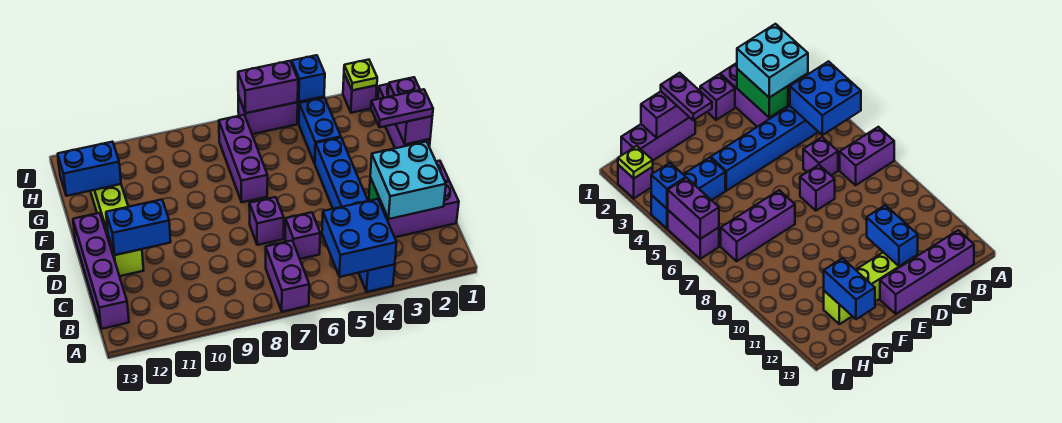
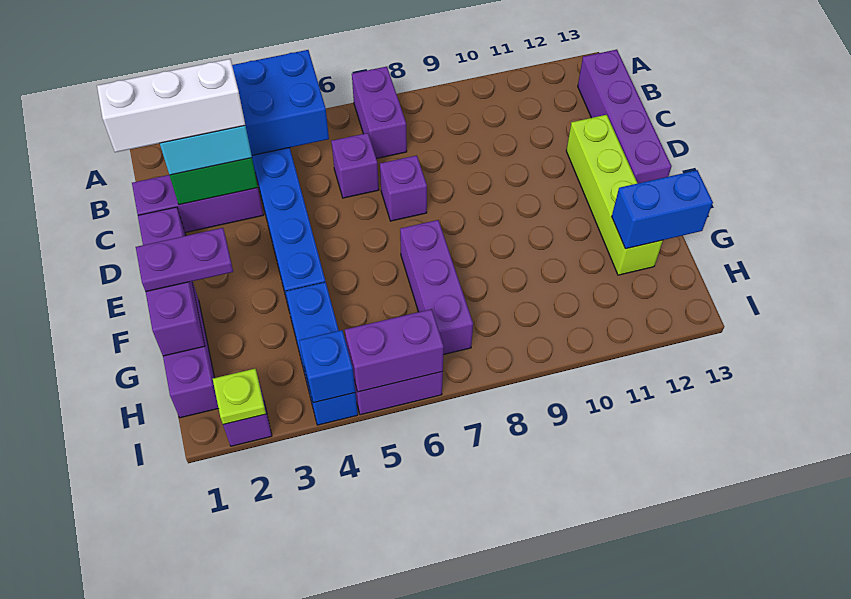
none -> white 1x3 brick [97,59,245,152]
blue 1x2 brick [106,200,171,255] -> none

